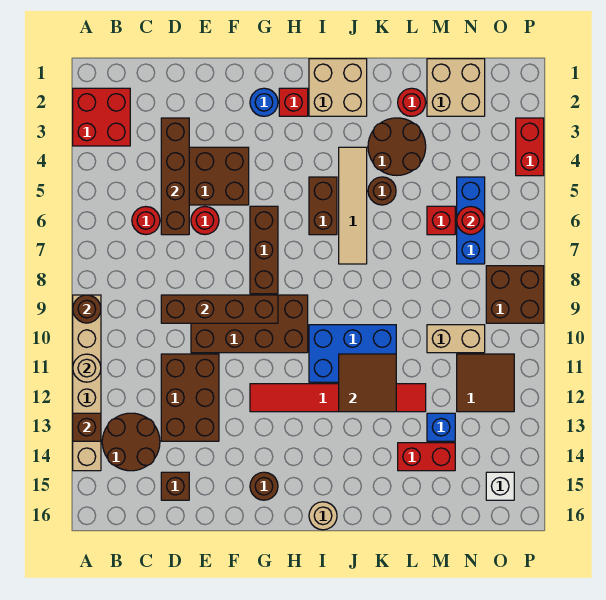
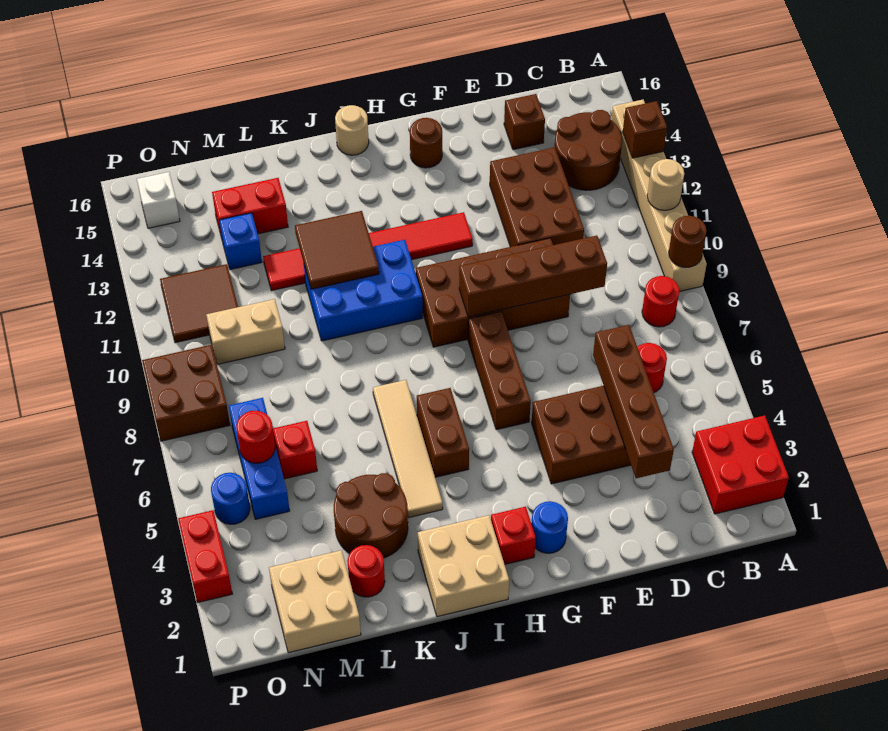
red 1x1 round brick [191,207,219,235] -> red 1x1 round brick moved to [642,276,679,327]
brown 1x1 round brick [368,177,396,205] -> none
none -> blue 1x1 round brick [211,473,250,524]

